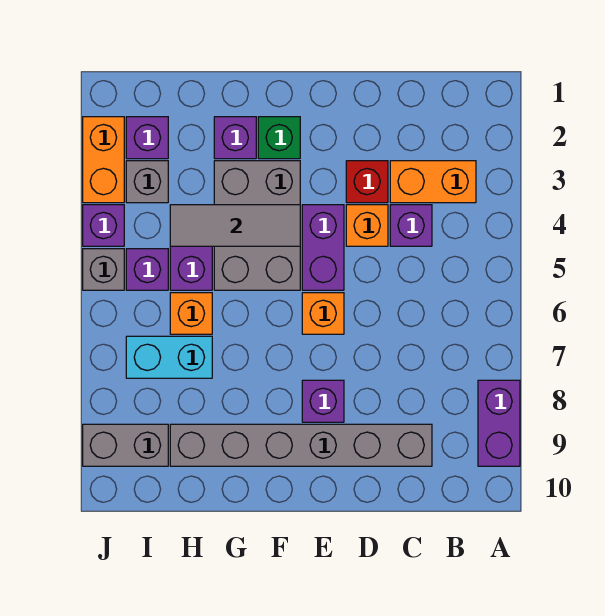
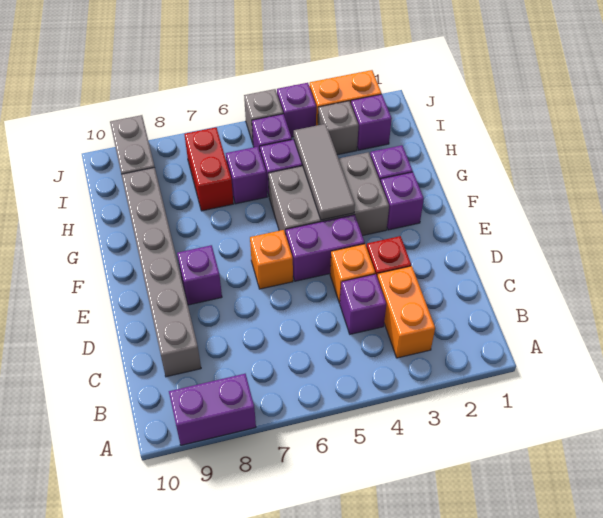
green 1x1 brick [258,117,300,159] -> purple 1x1 brick [380,172,424,230]
orange 1x1 brick [170,293,212,334] -> purple 1x1 brick [226,147,267,204]
cyan 1x2 brick [126,336,212,378] -> red 1x2 brick [184,127,234,211]

